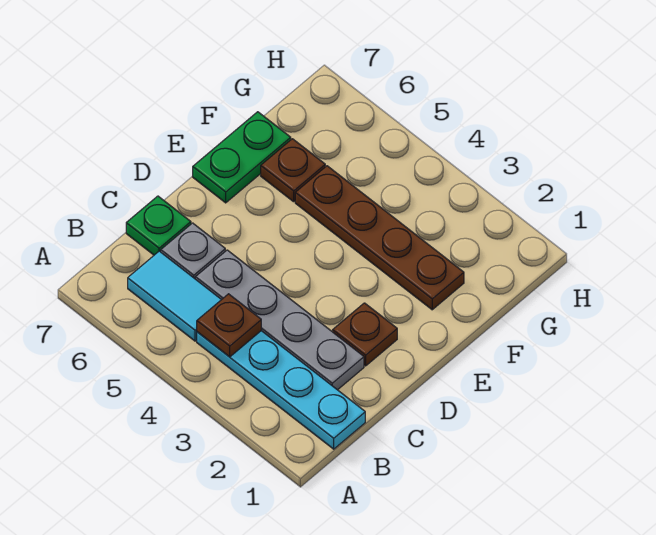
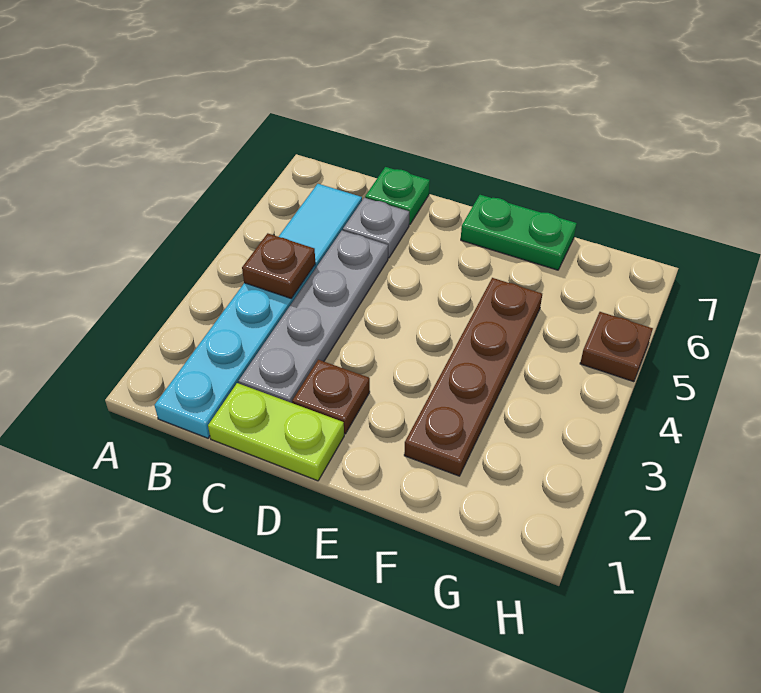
none -> lime 1x2 plate [208,383,344,481]
brown 1x1 plate [261,139,325,202] -> brown 1x1 plate moved to [580,312,653,382]

